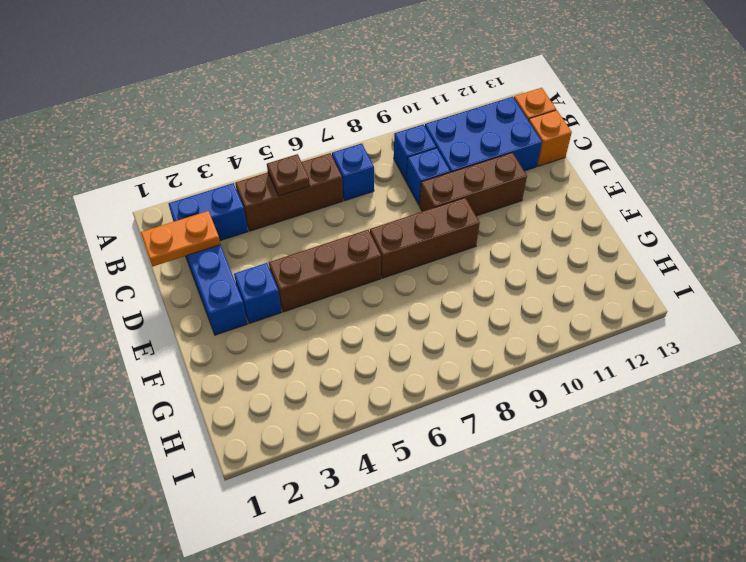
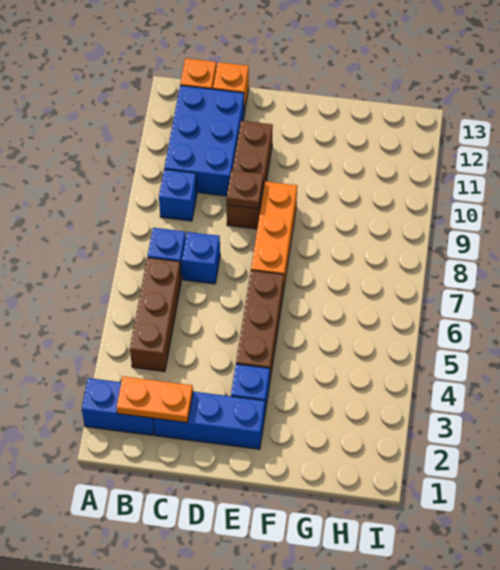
blue 1x2 brick [168,183,248,241] -> blue 1x2 brick turned to [82,378,155,435]
brown 1x1 plate [267,154,310,196] -> brown 1x1 plate moved to [226,170,264,209]
orange 1x2 plate [141,211,221,267] -> orange 1x2 plate turned to [117,376,193,423]
blue 1x1 brick [406,148,450,205] -> blue 1x1 brick moved to [182,232,220,284]
brown 1x3 brick [370,198,480,278] -> orange 1x3 brick [251,181,297,292]

